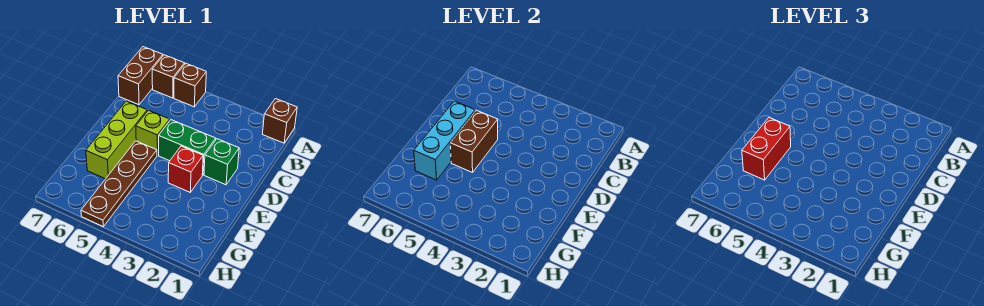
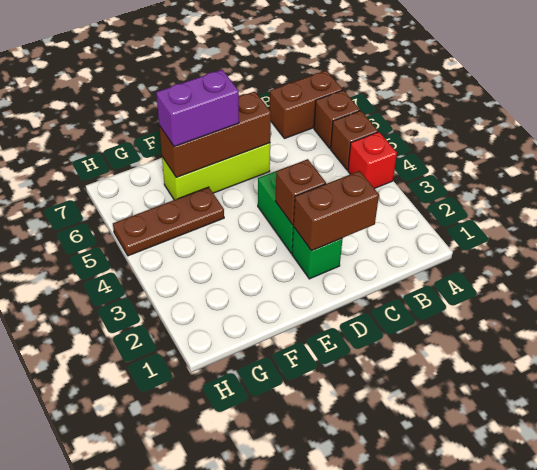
brown 1x1 brick [263,99,297,143] -> brown 1x1 brick moved to [275,159,326,225]
lime 1x1 brick [136,110,170,155] -> none
brown 1x2 brick [450,110,498,173] -> brown 1x2 brick moved to [294,171,379,251]
cyan 1x3 brick [414,101,475,180] -> brown 1x3 brick [159,91,271,177]
red 1x1 brick [168,146,203,192] -> red 1x1 brick moved to [348,132,397,189]
brown 1x4 plate [81,141,157,227] -> brown 1x3 plate [113,187,224,256]
red 1x2 brick [742,118,791,180] -> purple 1x2 brick [156,70,239,147]

